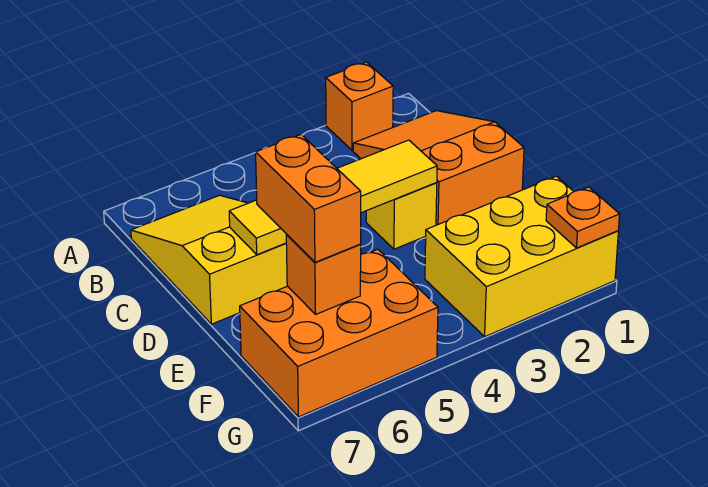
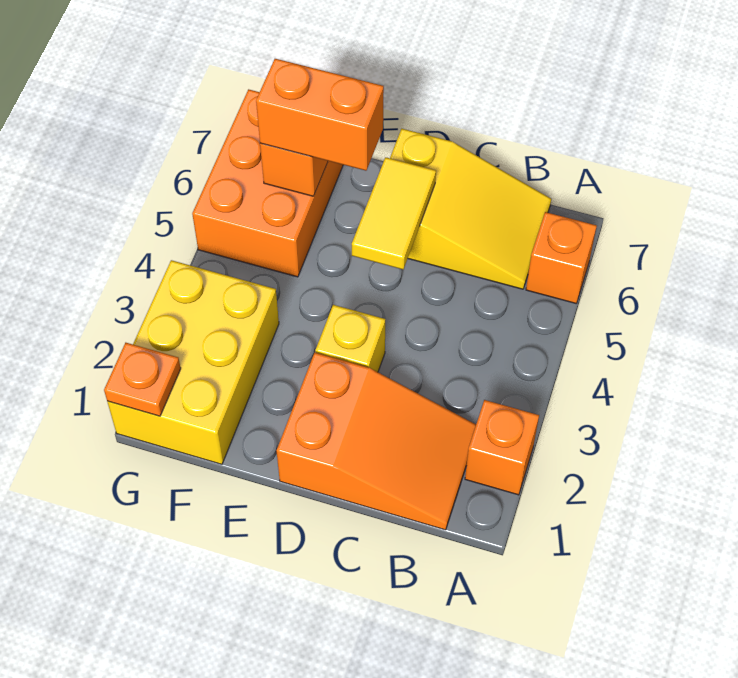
none -> orange 1x1 brick [526,212,597,303]
yellow 1x4 tile [229,140,437,255] -> yellow 1x2 tile [352,157,436,269]

